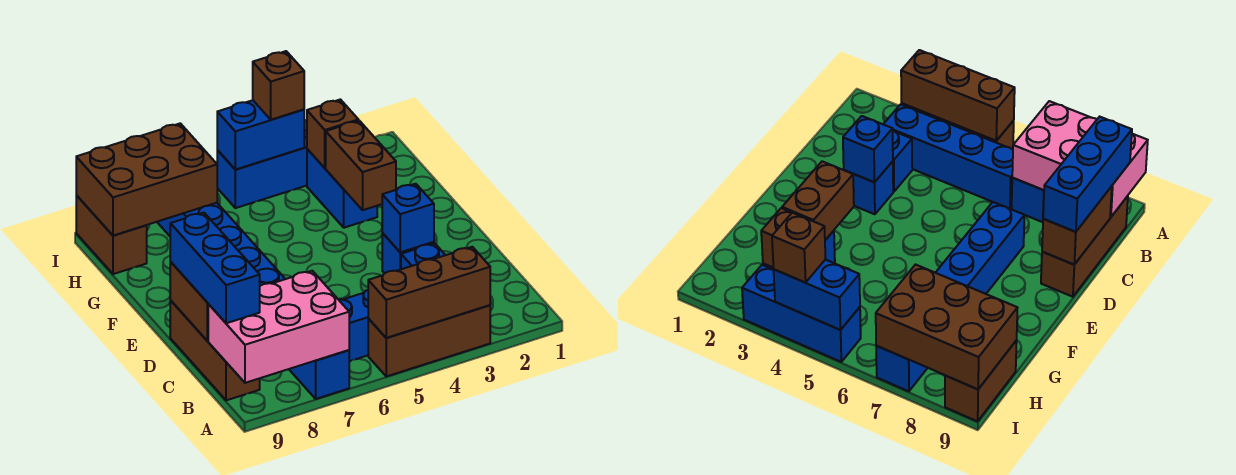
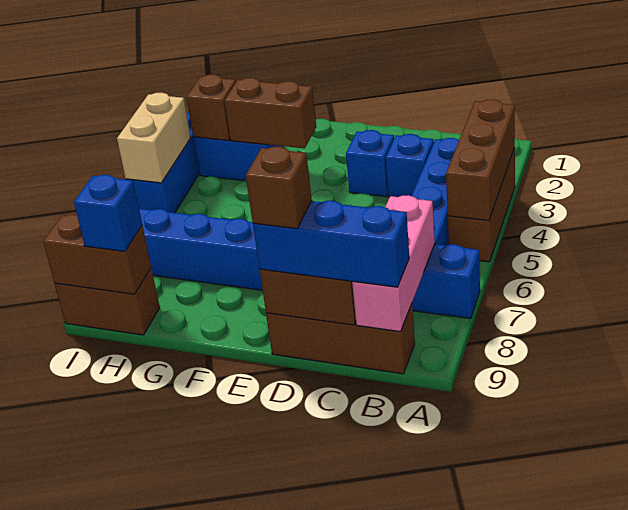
pink 2x3 brick [208,271,349,383] -> pink 1x3 brick [352,195,435,332]
blue 1x1 brick [382,184,434,252] -> blue 1x1 brick moved to [74,175,142,251]
brown 2x3 brick [76,123,217,236] -> brown 1x2 brick [43,215,151,294]
blue 1x2 brick [217,100,304,170] -> tan 1x2 brick [117,92,191,183]
brown 1x1 brick [253,51,304,120] -> brown 1x1 brick moved to [246,147,312,229]

